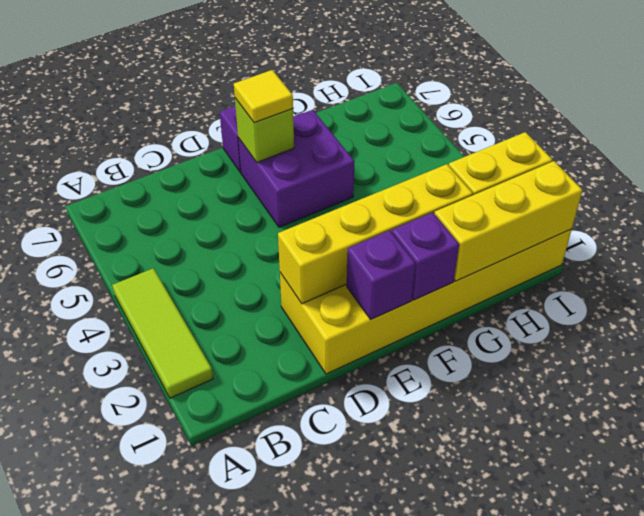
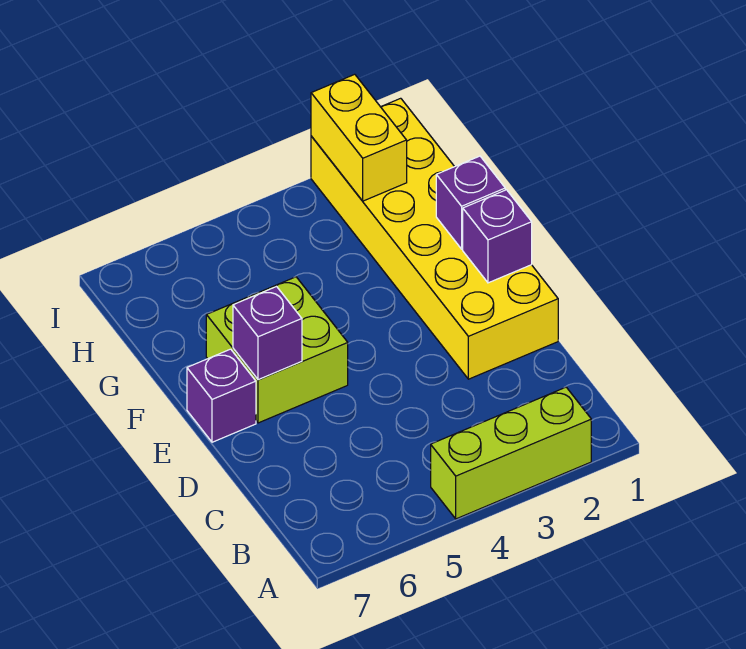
lime 1x3 tile [112,268,213,398] -> lime 1x3 brick [431,387,591,519]
yellow 1x4 brick [278,164,473,304] -> none
purple 2x2 brick [238,110,354,227] -> lime 2x2 brick [206,277,348,423]
lime 1x1 brick [235,98,294,162] -> purple 1x1 brick [233,287,302,380]
yellow 1x1 tile [234,70,293,123] -> none
yellow 1x3 brick [434,161,582,281] -> none

